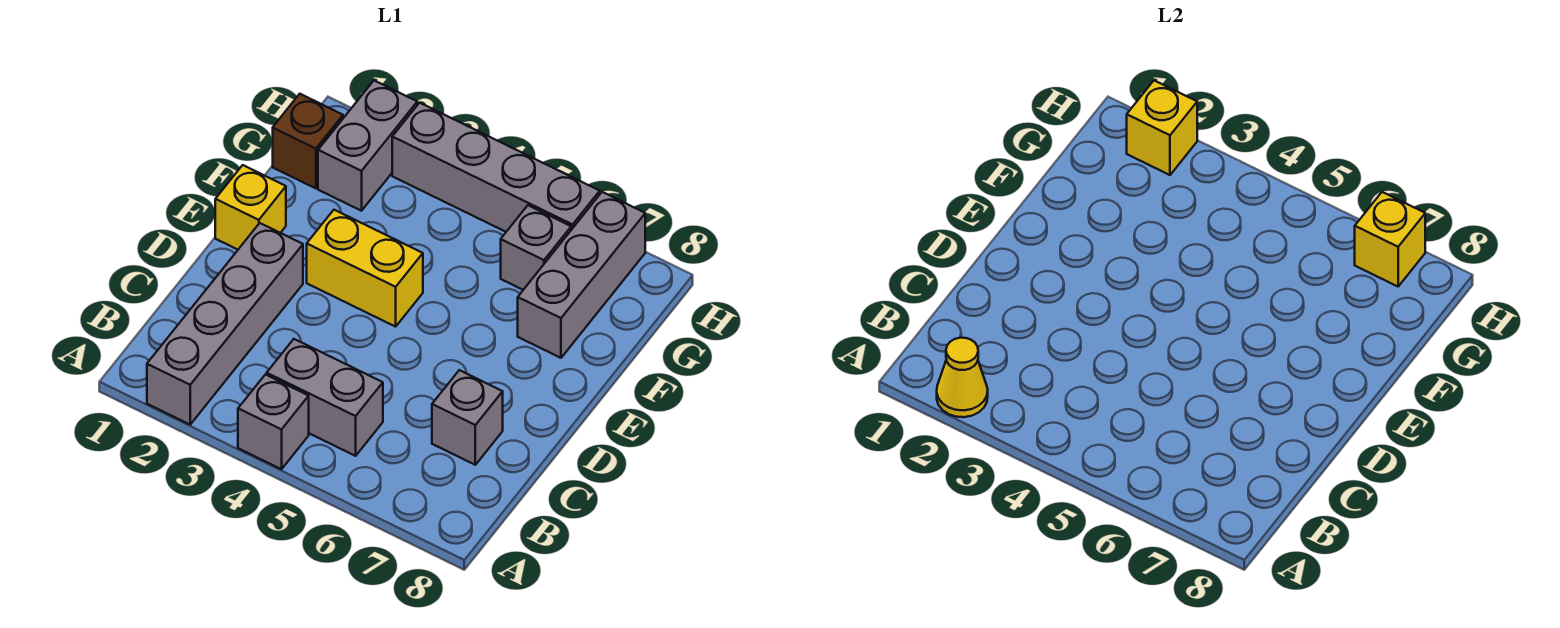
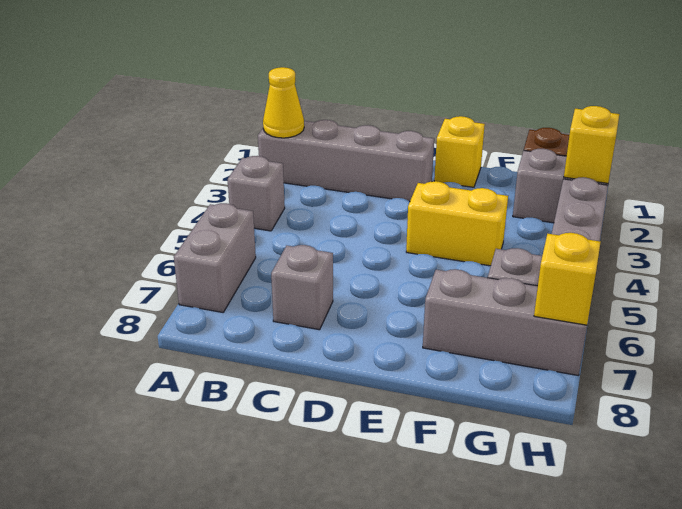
grey 1x2 brick [267,339,383,456] -> grey 1x2 brick moved to [174,203,256,312]
yellow 1x2 brick [307,210,423,327] -> yellow 1x2 brick turned to [406,181,508,266]

